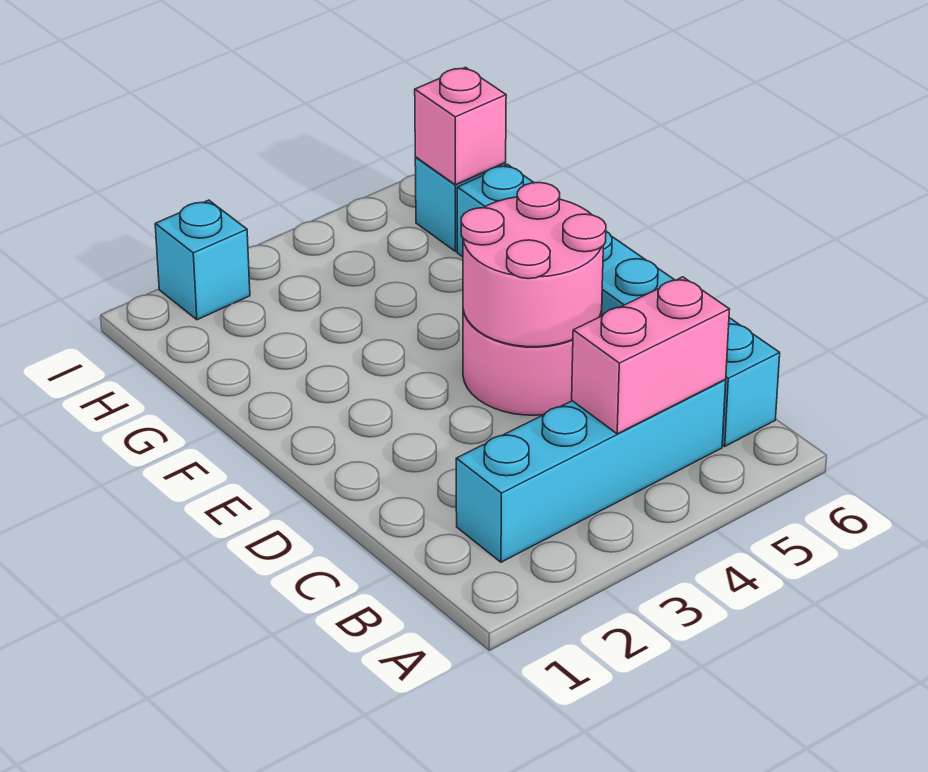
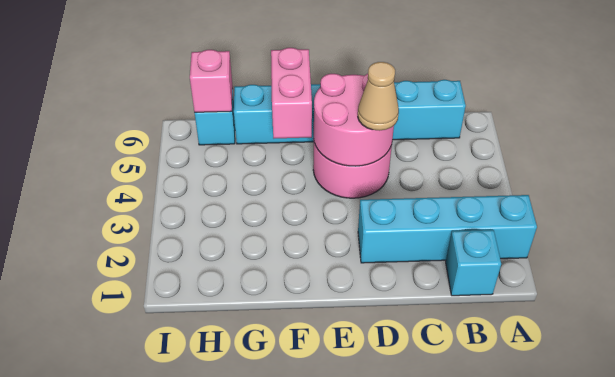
cyan 1x4 brick [456,380,726,562] -> cyan 1x4 brick turned to [358,195,537,263]
pink 1x2 brick [572,277,730,434] -> pink 1x2 brick moved to [271,48,312,138]
none -> tan 1x1 cone [358,62,399,131]
cyan 1x1 brick [155,200,250,320] -> cyan 1x1 brick moved to [446,230,501,296]

